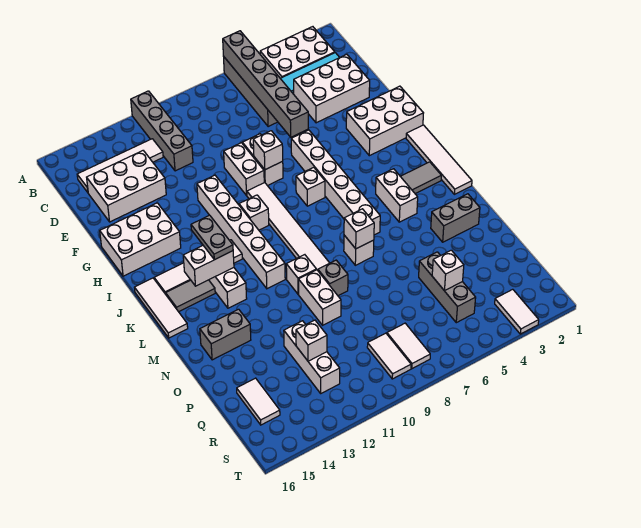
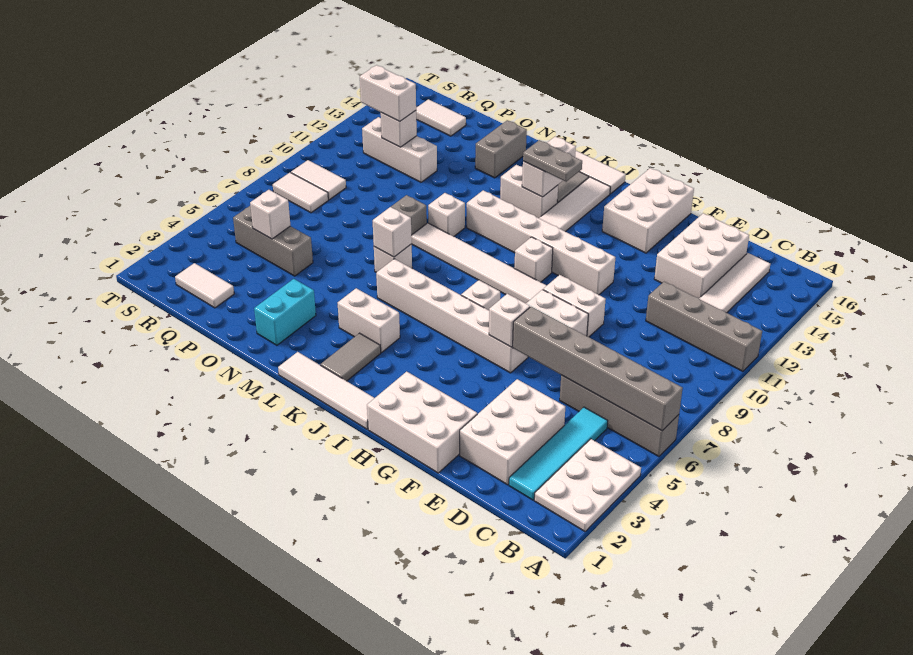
white 2x3 brick [346,86,423,156] -> white 2x3 brick turned to [367,372,477,473]
white 1x1 brick [253,131,283,170] -> white 1x1 brick moved to [489,294,530,347]
grey 1x2 brick [431,194,480,242] -> cyan 1x2 brick [254,279,316,345]
white 1x2 brick [299,270,341,325] -> white 1x2 brick moved to [360,65,416,121]
white 1x2 tile [495,289,539,334] -> white 1x2 tile moved to [175,263,234,308]

